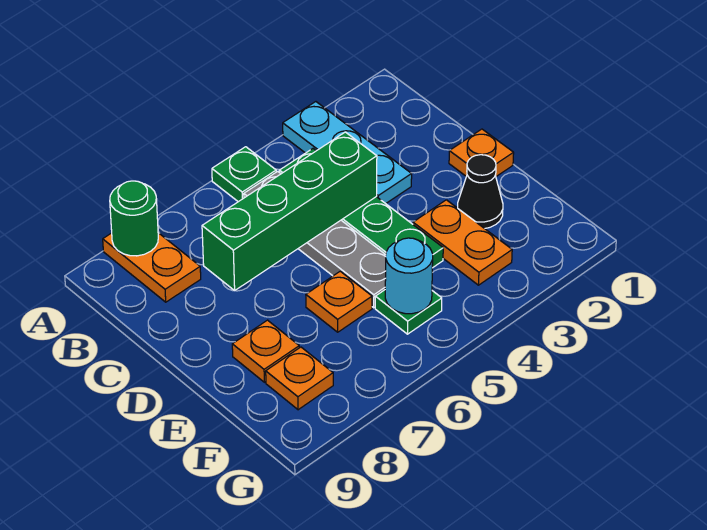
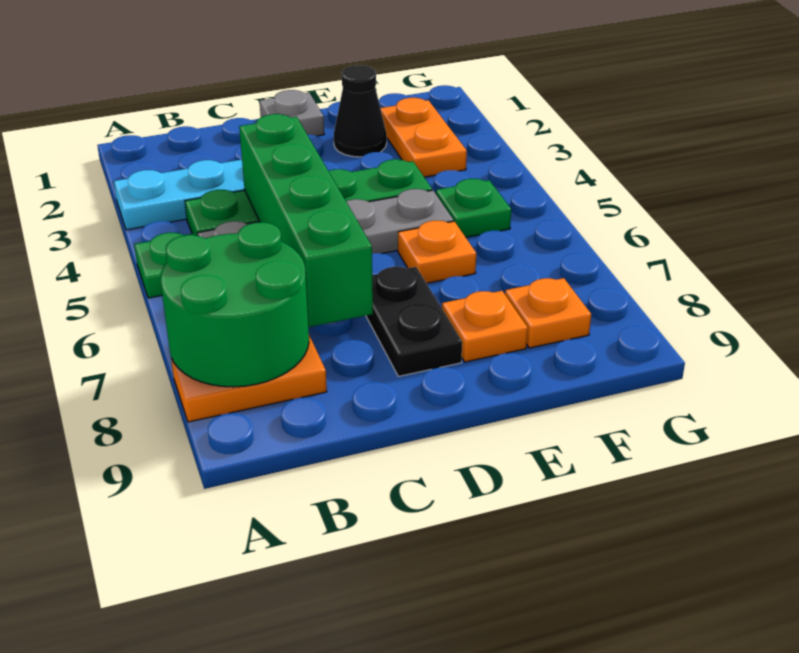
green 1x1 round brick [110,181,158,256] -> green 2x2 round brick [160,222,309,387]
orange 1x1 plate [449,129,514,177] -> grey 1x1 plate [259,90,324,136]
none -> black 1x2 plate [366,267,462,376]
orange 1x2 plate [413,200,512,285] -> orange 1x2 plate turned to [380,98,467,177]
cyan 1x1 round brick [385,238,433,314] -> none

